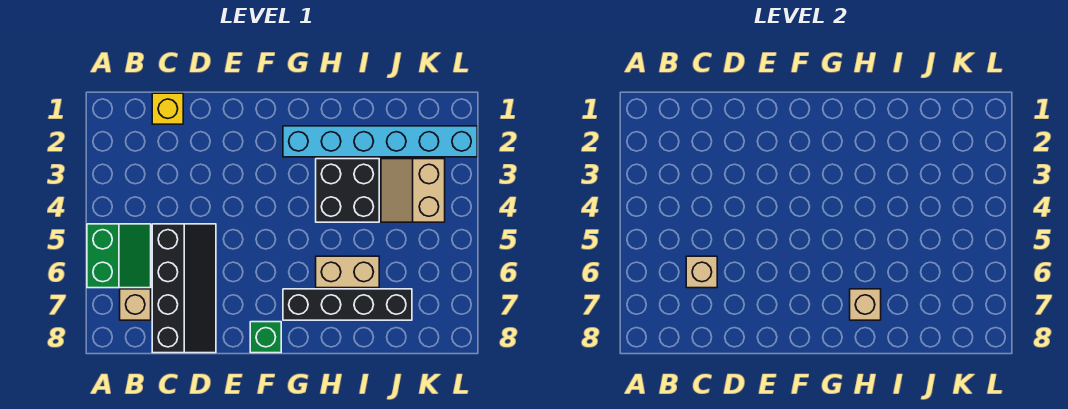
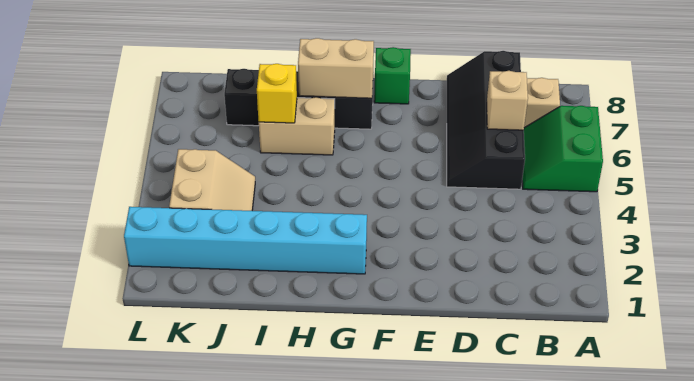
yellow 1x1 brick [152,93,183,124] -> yellow 1x1 brick moved to [257,64,297,123]
black 2x2 brick [316,159,379,222] -> none
tan 1x1 brick [850,289,881,320] -> tan 1x2 brick [298,38,374,98]

